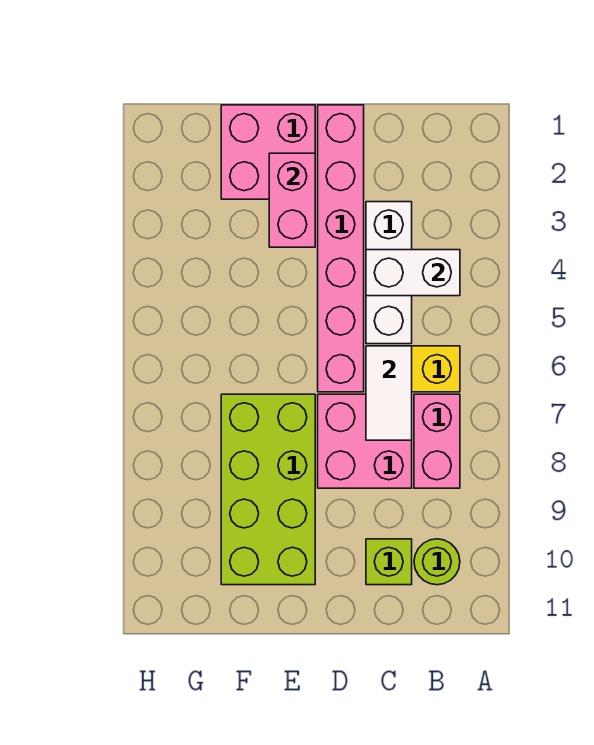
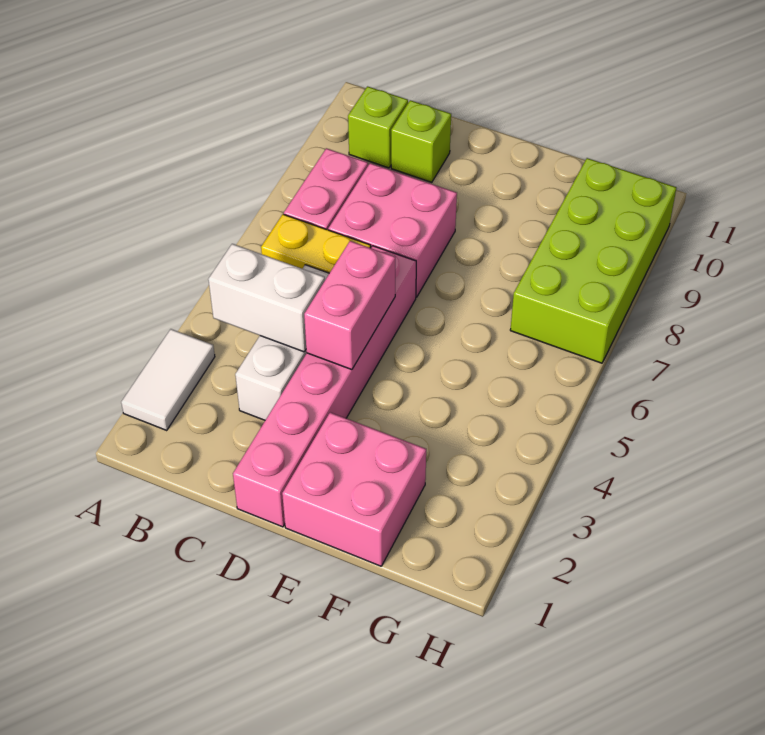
lime 1x1 round brick [414,539,460,585] -> lime 1x1 brick [348,86,408,168]
white 1x2 tile [366,346,412,440] -> white 1x2 tile moved to [121,329,215,430]
pink 1x2 brick [269,153,315,247] -> pink 1x2 brick moved to [304,241,395,370]
lime 2x4 brick [221,394,315,585] -> lime 2x4 brick moved to [510,158,677,363]

